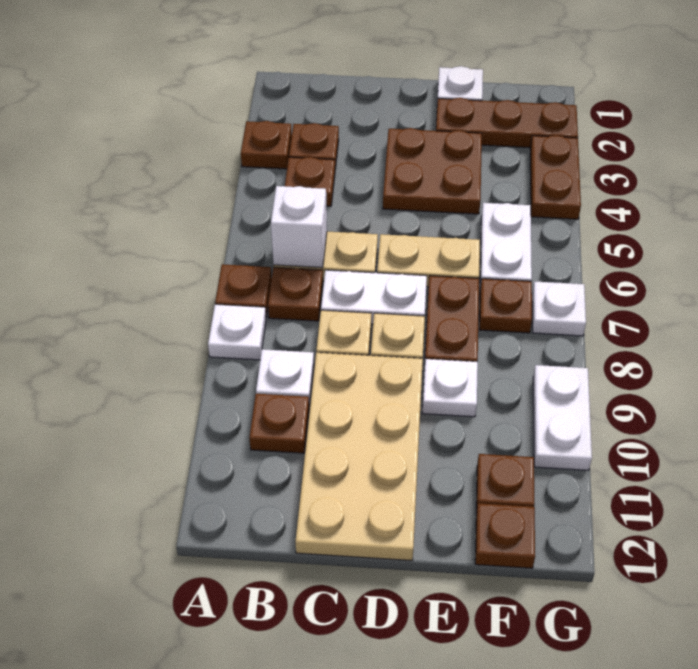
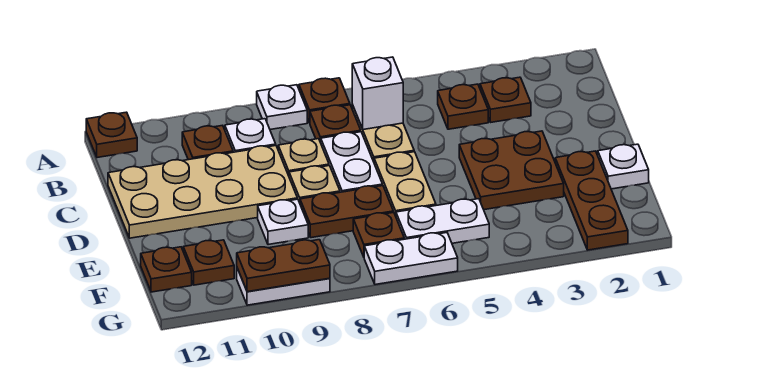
brown 1x1 plate [241,121,292,169] -> brown 1x1 plate moved to [86,112,137,158]
brown 1x2 plate [530,135,581,219] -> brown 1x2 plate moved to [237,240,330,292]
white 1x1 plate [532,281,586,336] -> white 1x2 plate [364,233,458,285]

